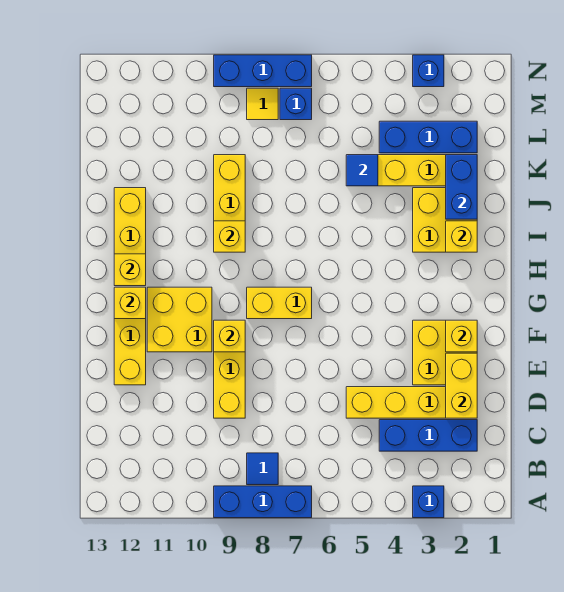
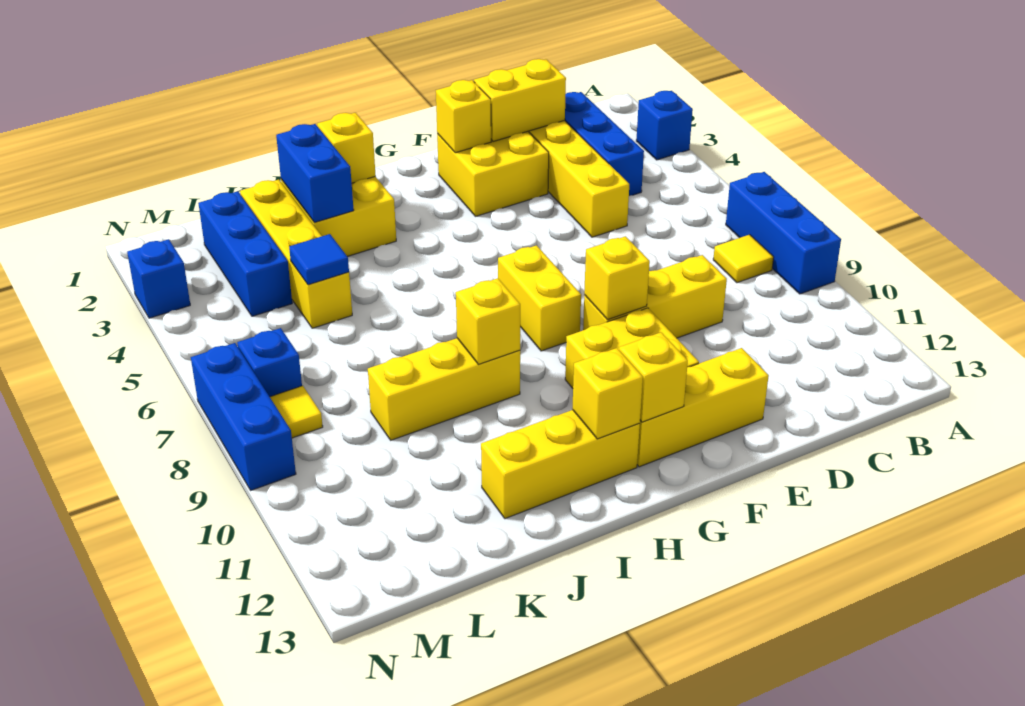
blue 1x1 tile [247,453,278,485] -> yellow 1x1 tile [713,235,774,283]
blue 1x2 brick [446,155,477,219] -> blue 1x2 brick turned to [276,124,354,222]

